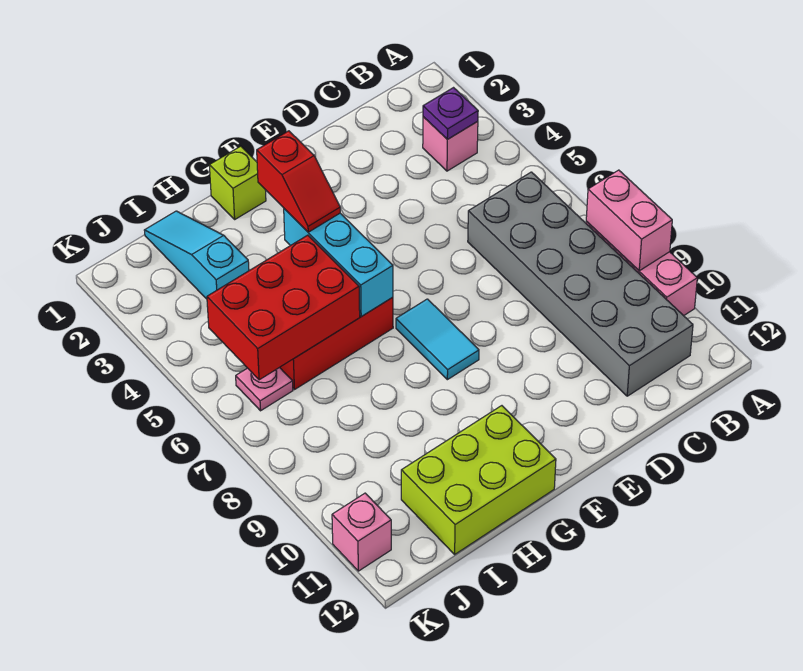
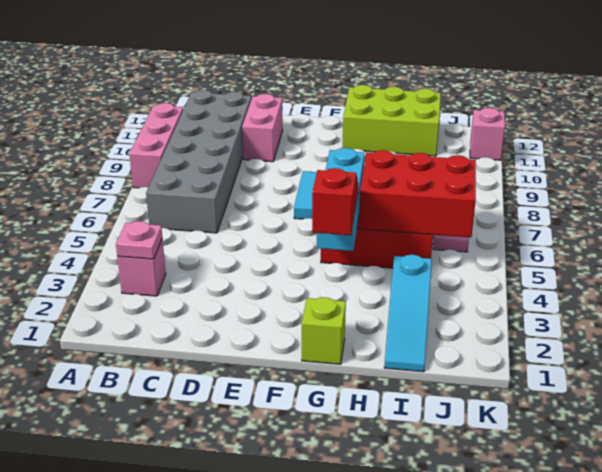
pink 1x2 brick [586,170,672,271] -> pink 1x2 brick moved to [242,94,283,162]
purple 1x1 plate [423,88,478,139] -> pink 1x1 plate [116,221,162,259]

